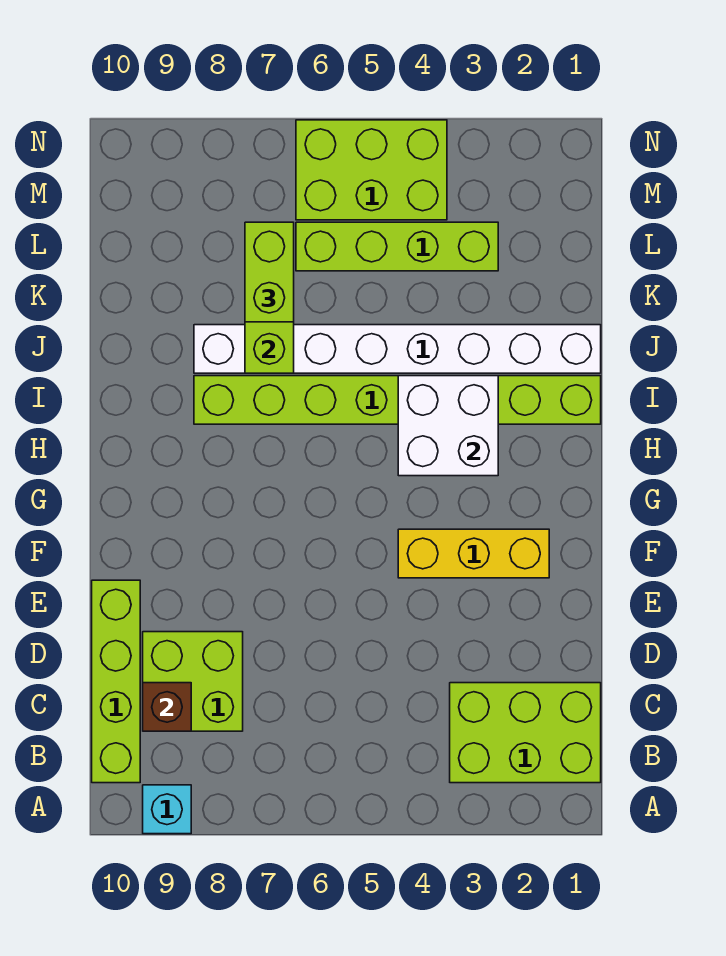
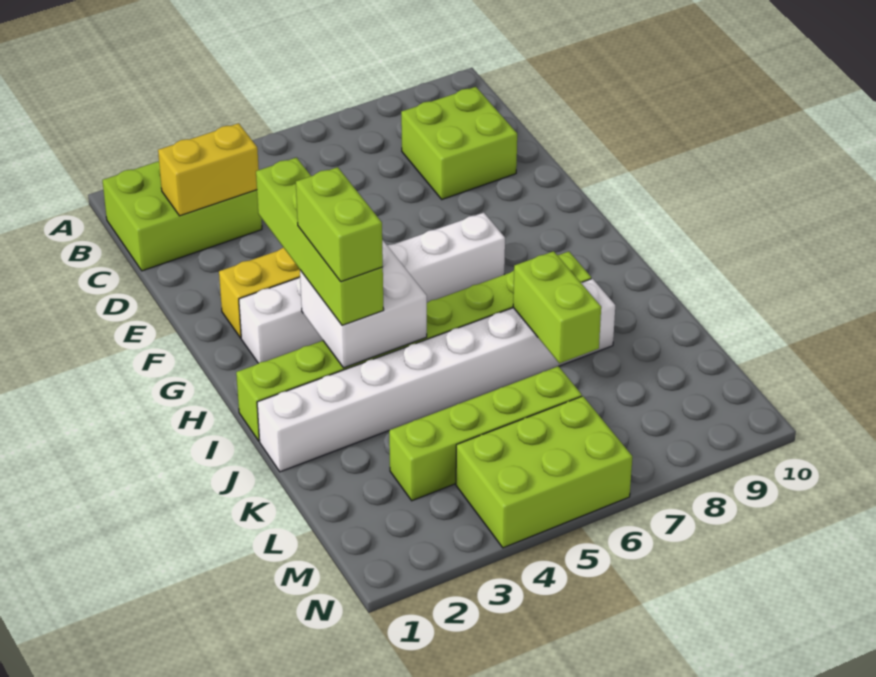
cyan 1x1 brick [143,785,191,834] -> none
lime 1x4 brick [92,580,140,783] -> lime 1x4 brick moved to [256,157,384,325]
none -> yellow 1x2 brick [158,123,259,216]
brown 1x1 brick [143,683,191,731] -> none
none -> white 1x6 brick [239,213,505,363]
lime 1x2 brick [245,222,294,322] -> lime 1x2 brick moved to [296,167,383,282]

